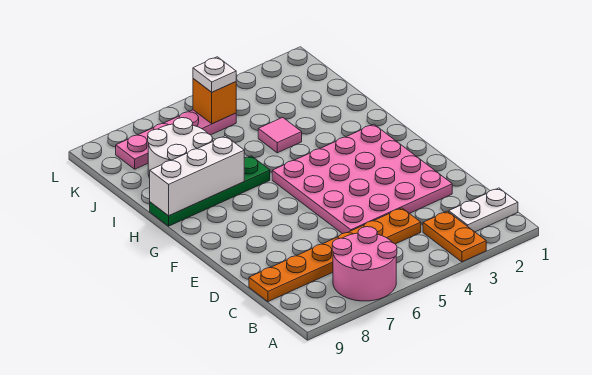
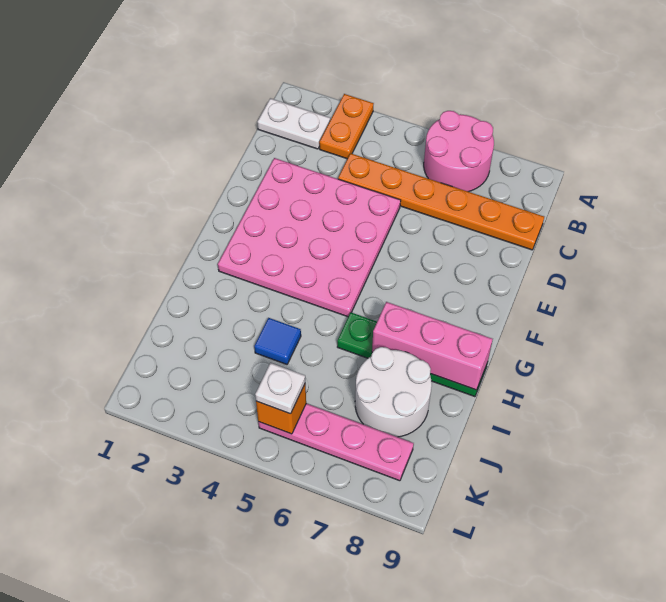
white 1x3 brick [150,136,244,216] -> pink 1x3 brick [372,302,493,390]
pink 1x1 tile [258,117,302,153] -> blue 1x1 tile [254,318,301,364]

